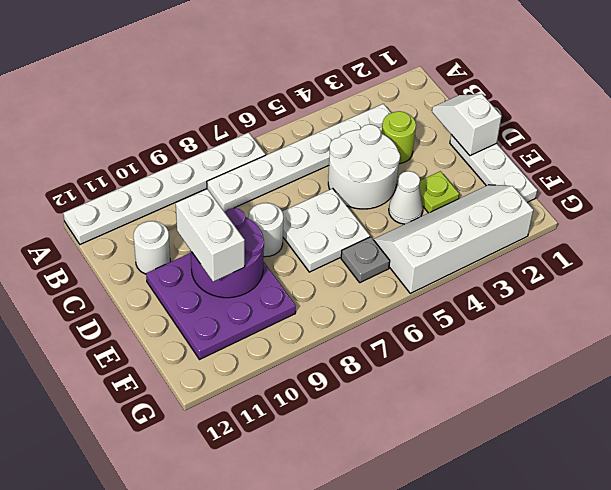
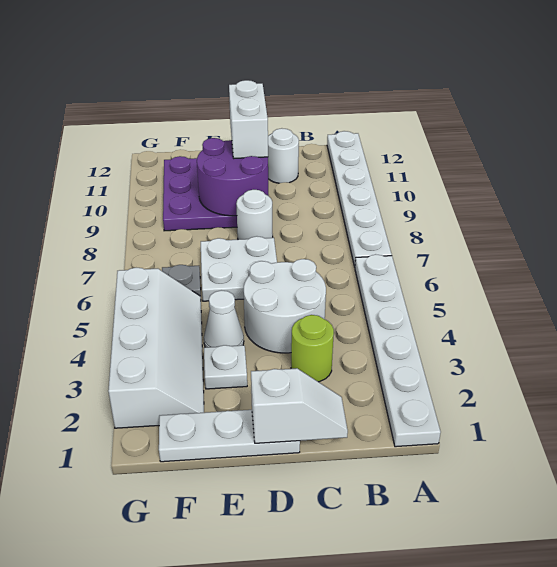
white 1x6 plate [207,104,391,212] -> white 1x6 plate moved to [355,254,441,447]
white 1x2 brick [176,189,245,282] -> white 1x2 brick turned to [229,80,268,158]
lime 1x1 plate [419,171,459,213] -> white 1x1 plate [204,345,247,389]

